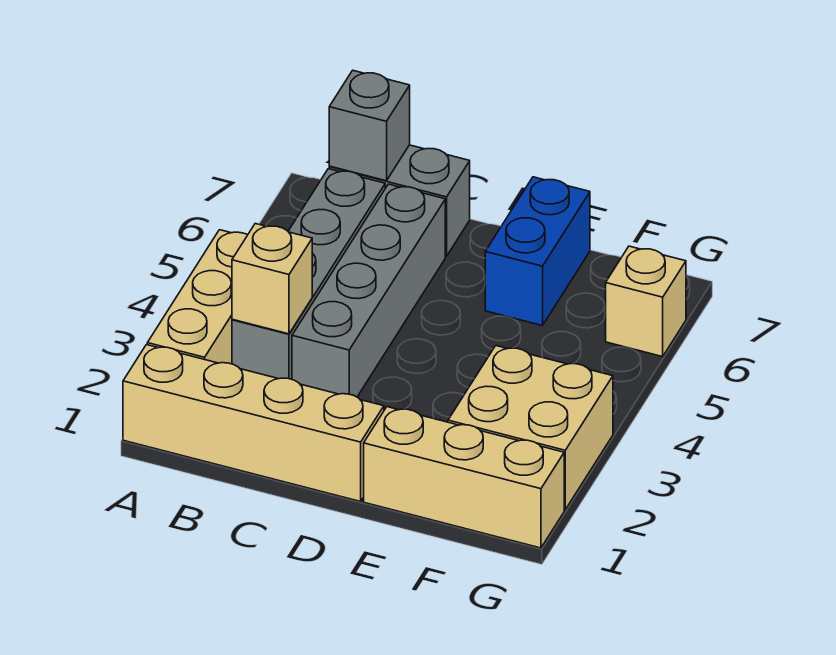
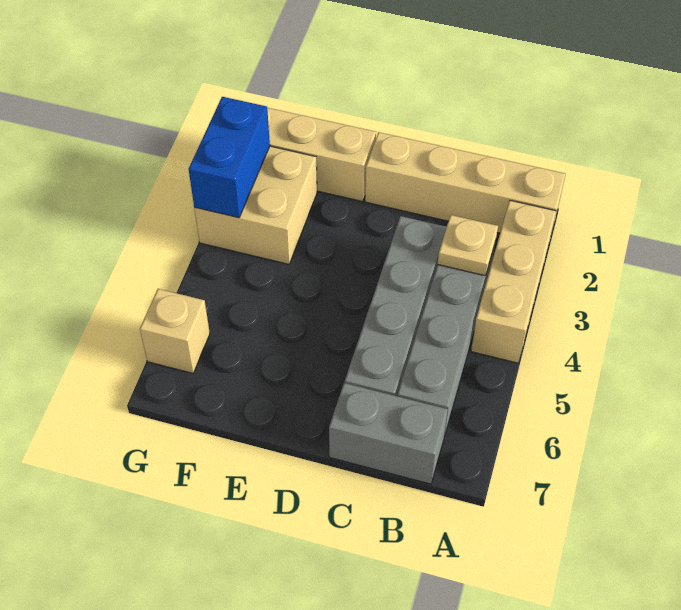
tan 1x1 brick [232,224,312,334] -> tan 1x1 plate [438,215,498,276]
grey 1x1 brick [329,70,410,181] -> none
blue 1x2 brick [485,177,590,326] -> blue 1x2 brick moved to [189,97,270,218]

